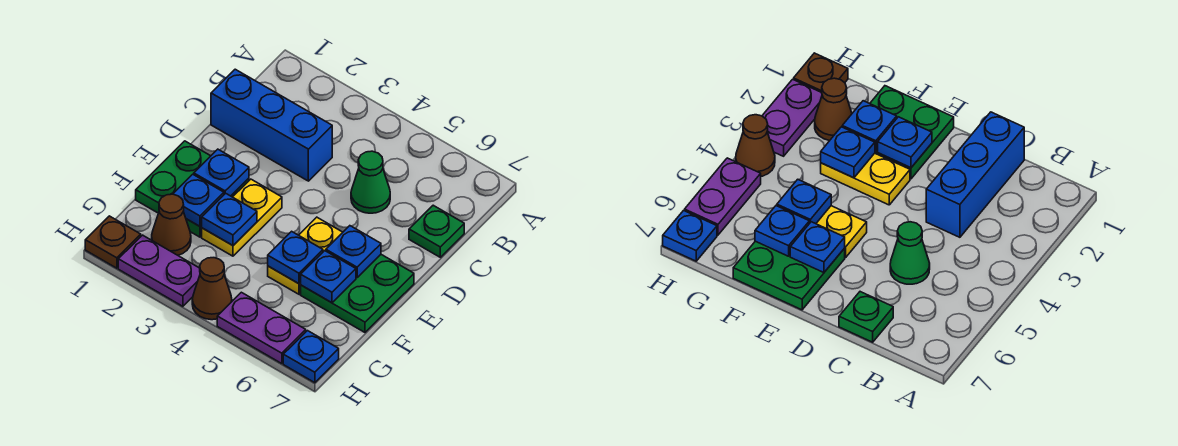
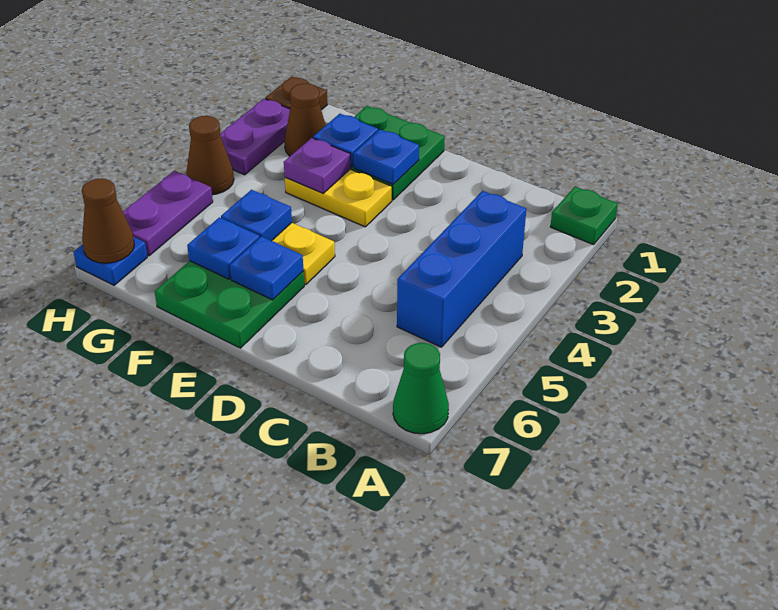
blue 1x3 brick [211,69,332,181] -> blue 1x3 brick moved to [397,191,526,347]
green 1x1 cone [351,151,390,213] -> green 1x1 cone moved to [393,343,449,434]
green 1x1 plate [409,205,464,257] -> green 1x1 plate moved to [550,187,618,245]
blue 1x1 plate [201,193,257,245] -> purple 1x1 plate [284,138,351,193]
none -> brown 1x1 cone [82,179,134,263]

